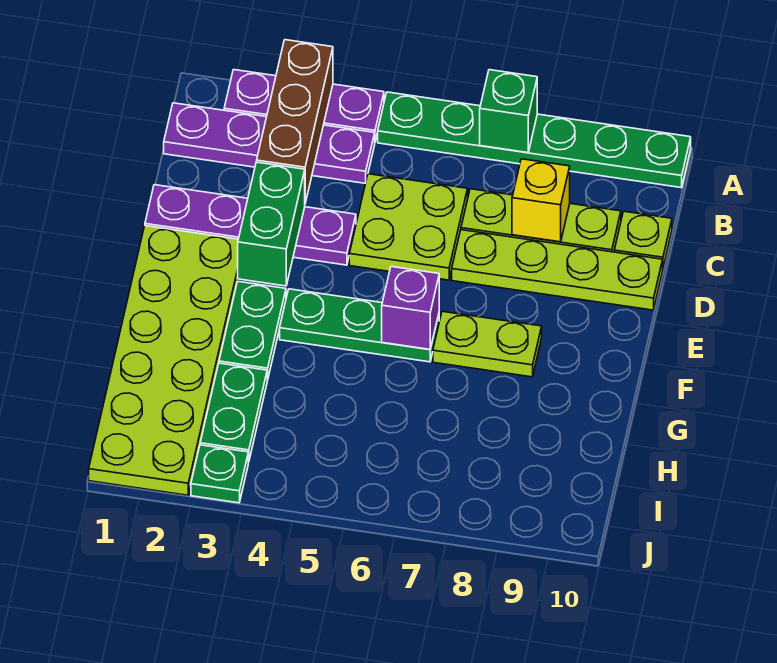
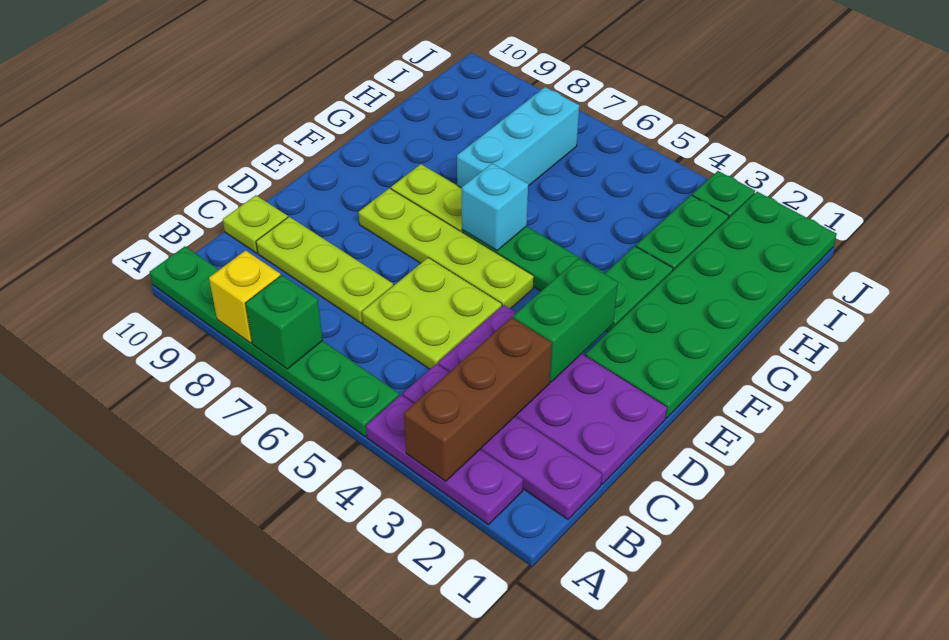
yellow 1x1 brick [512,159,570,242] -> yellow 1x1 brick moved to [209,250,281,343]
purple 1x4 plate [145,185,356,265] -> purple 2x4 plate [438,305,667,484]
lime 1x4 plate [452,230,663,310] -> lime 1x4 plate moved to [359,188,534,309]
lime 2x6 plate [89,226,238,495] -> green 2x6 plate [585,192,837,418]
purple 1x1 brick [382,267,439,349] -> cyan 1x1 brick [462,163,528,251]
none -> cyan 1x3 brick [457,87,579,188]

